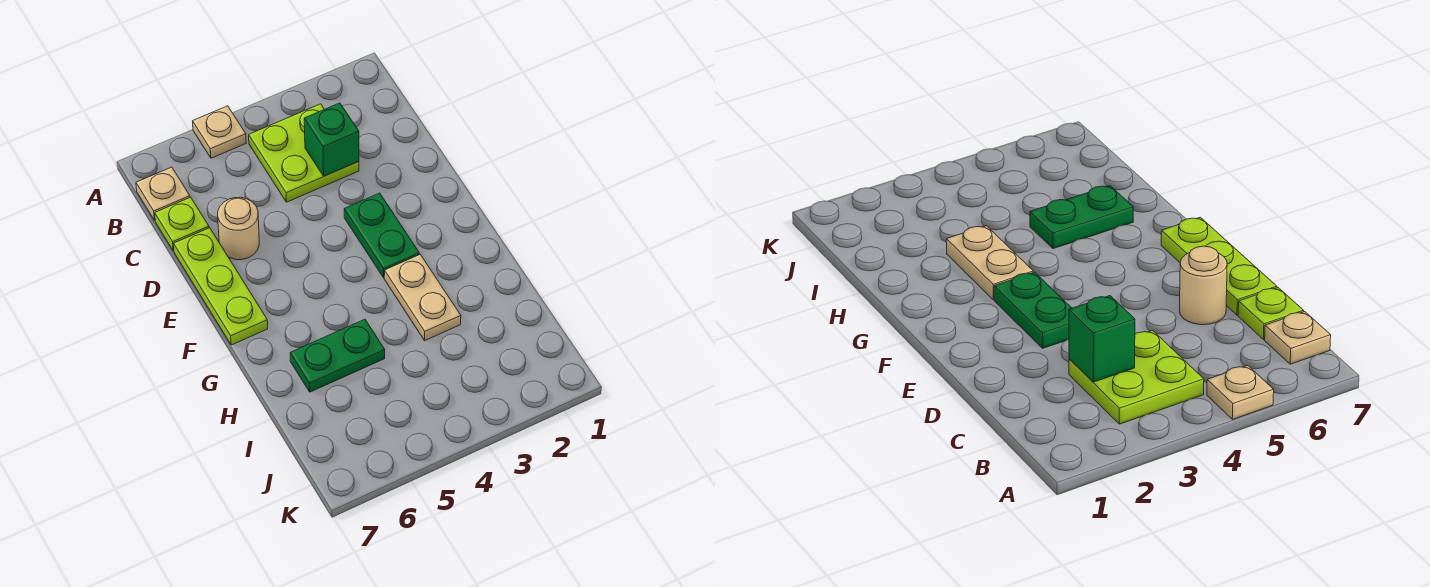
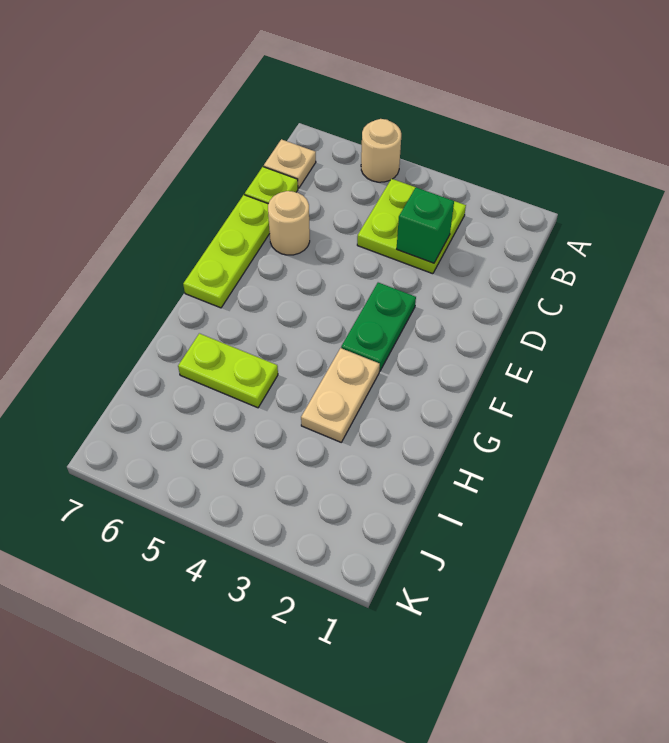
tan 1x1 plate [193,106,246,158] -> tan 1x1 round brick [361,119,401,182]
green 1x2 plate [290,319,385,392] -> lime 1x2 plate [178,333,278,408]

